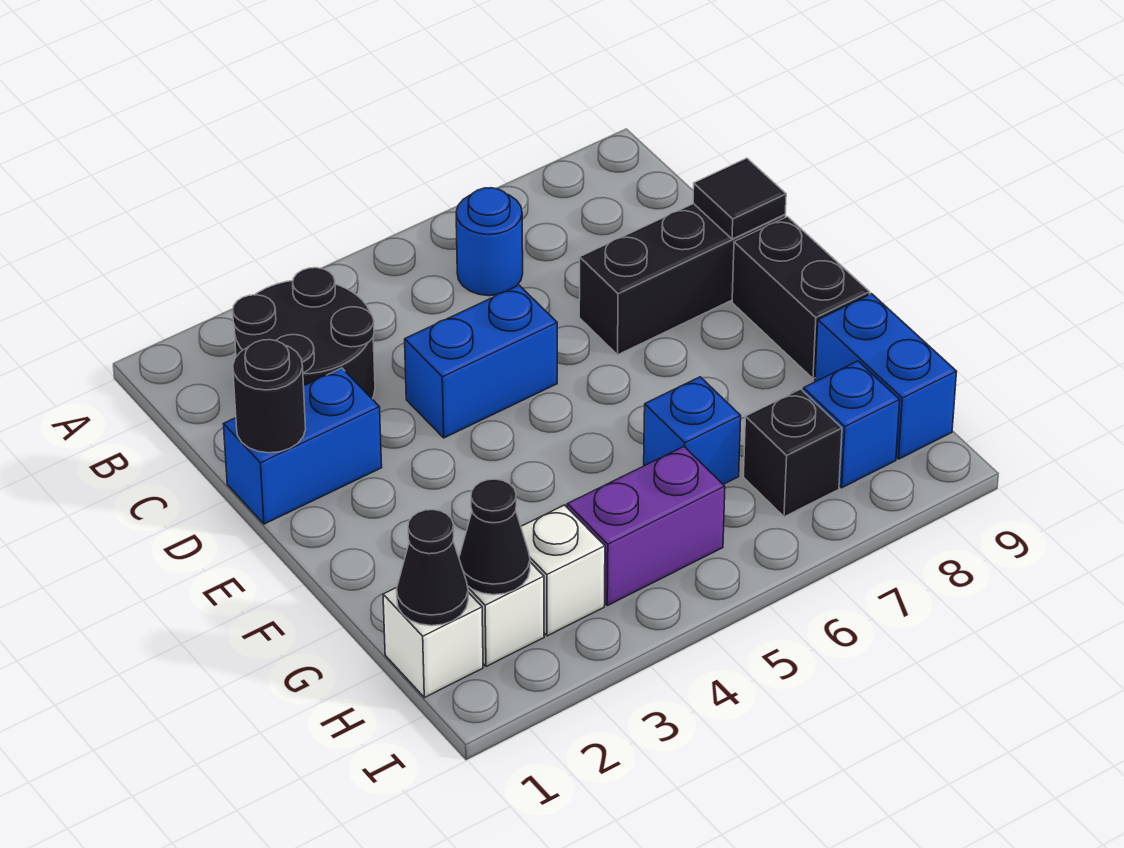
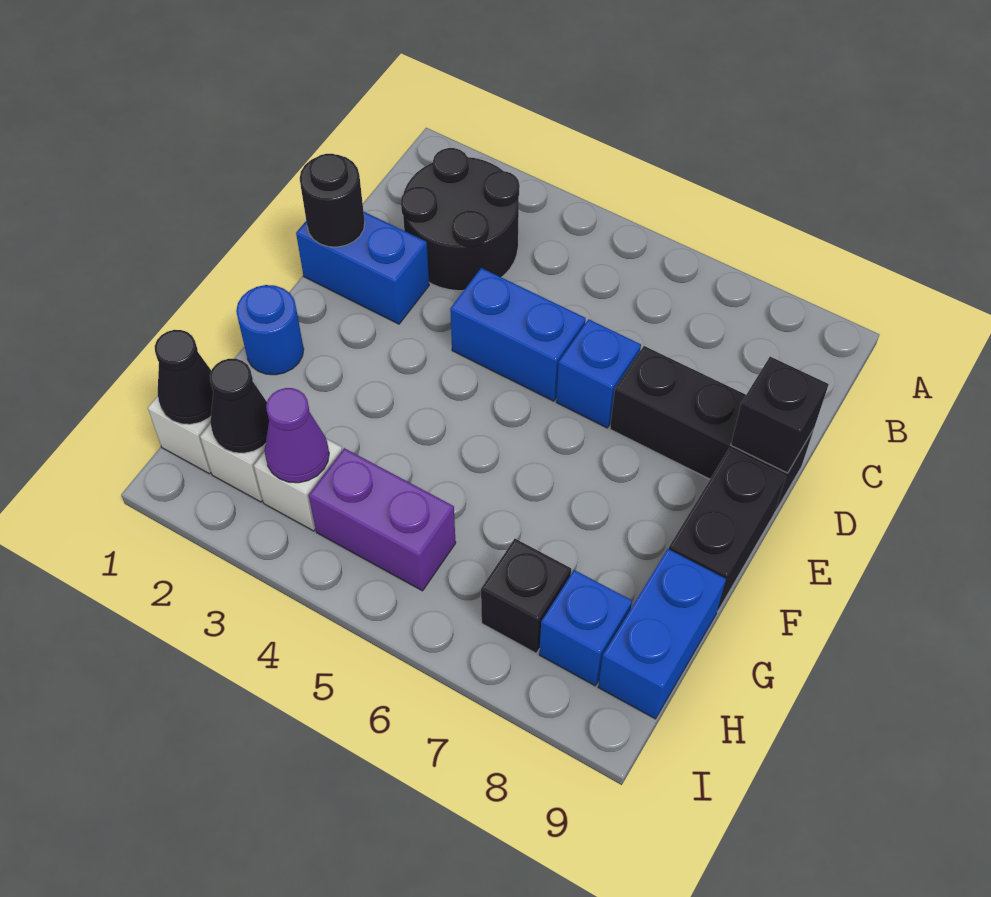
blue 1x1 round brick [456,188,523,296] -> blue 1x1 round brick moved to [236,285,304,375]
black 1x1 tile [693,158,786,239] -> black 1x1 brick [731,357,829,473]
blue 1x1 brick [644,377,741,484] -> blue 1x1 brick moved to [556,319,641,428]
none -> purple 1x1 cone [264,388,329,483]

